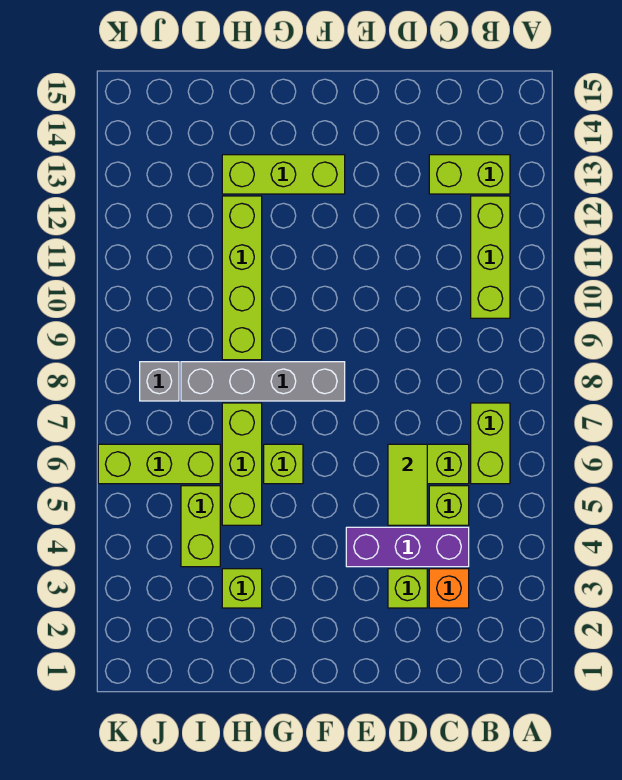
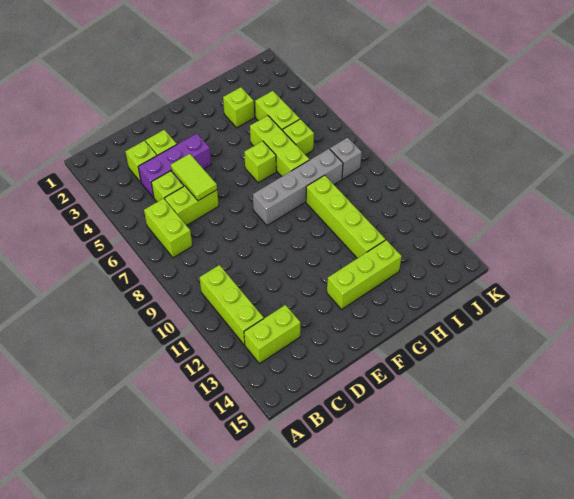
orange 1x1 brick [429,569,469,608] -> lime 1x1 brick [125,141,157,182]
lime 1x3 brick [98,444,220,484] -> lime 1x1 brick [283,119,314,155]

